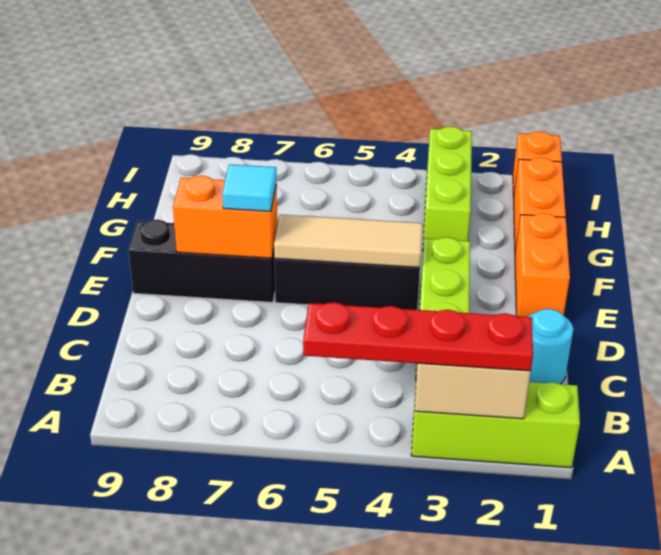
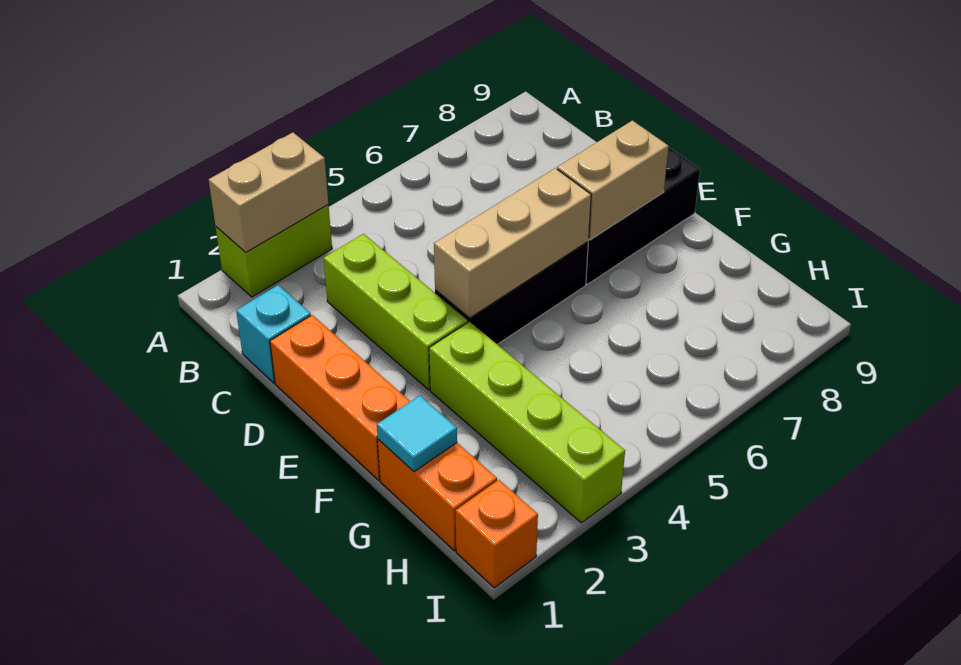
lime 1x3 brick [411,382,580,468] -> lime 1x2 brick [216,205,332,297]
red 1x4 plate [303,302,533,371] -> none
cyan 1x1 round brick [528,309,573,384] -> cyan 1x1 brick [236,285,311,383]
orange 1x2 brick [515,213,570,317] -> orange 1x3 brick [270,315,410,480]
tan 1x3 tile [274,215,423,268] -> tan 1x3 brick [434,168,591,318]
orange 1x2 brick [173,176,277,258] -> tan 1x2 brick [557,121,668,240]
cyan 1x1 tile [222,164,276,212] -> cyan 1x1 tile moved to [377,396,457,472]
lime 1x3 brick [423,126,472,247] -> lime 1x4 brick [429,321,625,523]

